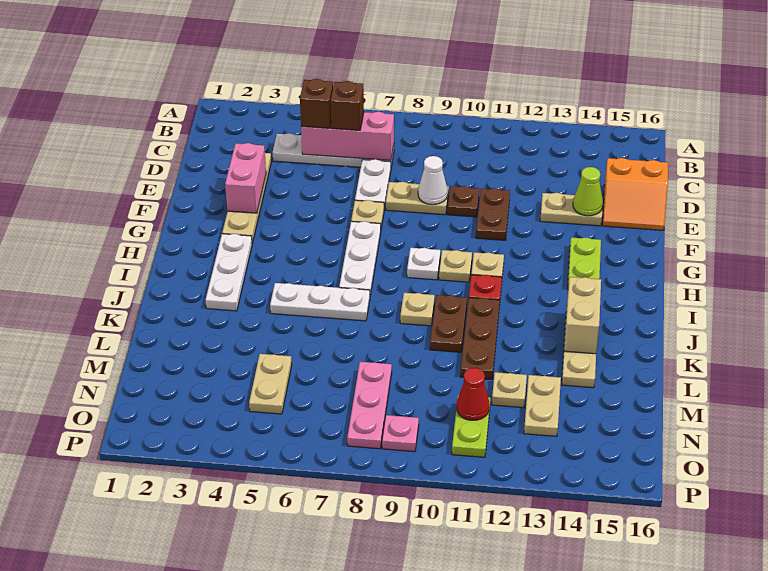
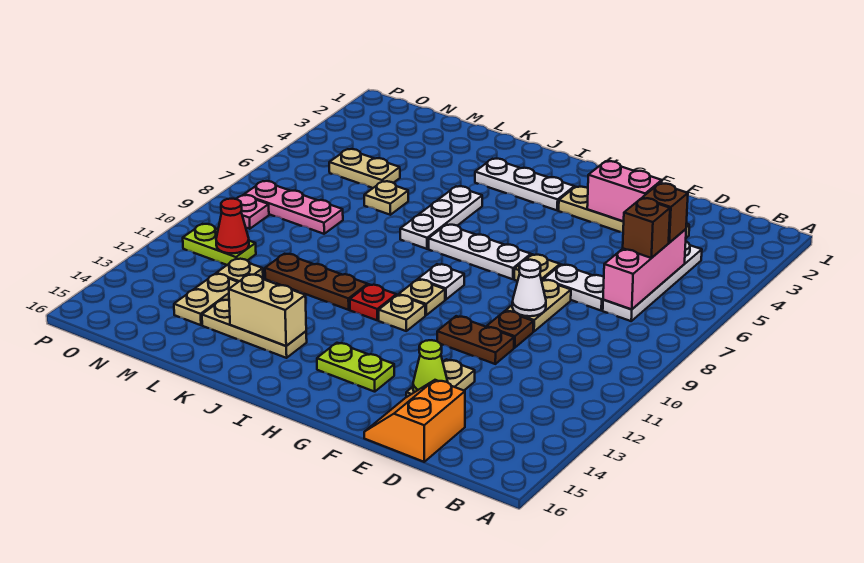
tan 1x1 plate [400,293,435,326] -> tan 1x1 plate moved to [364,181,408,215]
brown 1x2 plate [430,295,467,352] -> none
tan 1x2 plate [524,375,561,436] -> tan 1x2 plate turned to [174,274,238,325]

